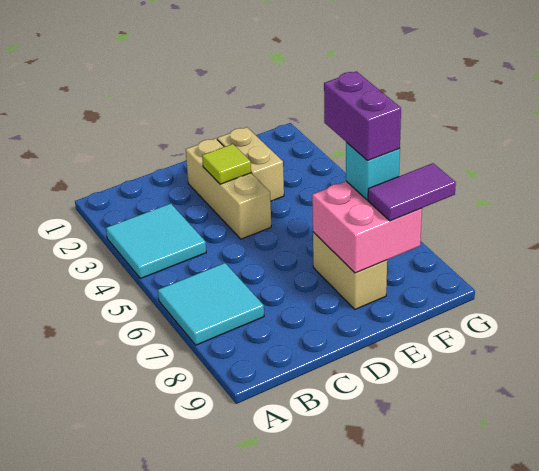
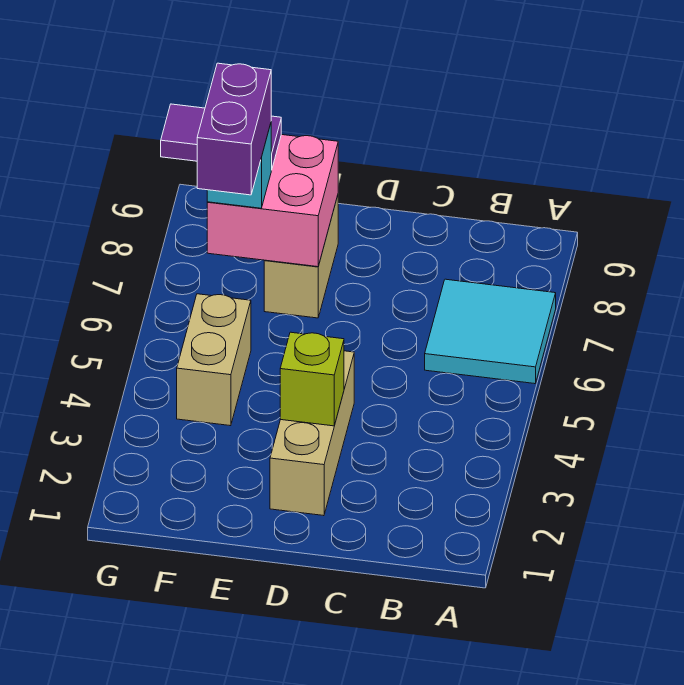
cyan 2x2 tile [106,204,206,279] -> none
lime 1x1 tile [202,144,251,184] -> lime 1x1 brick [280,332,344,426]
tan 1x2 brick [217,127,284,201] -> tan 1x2 brick moved to [177,294,251,426]

